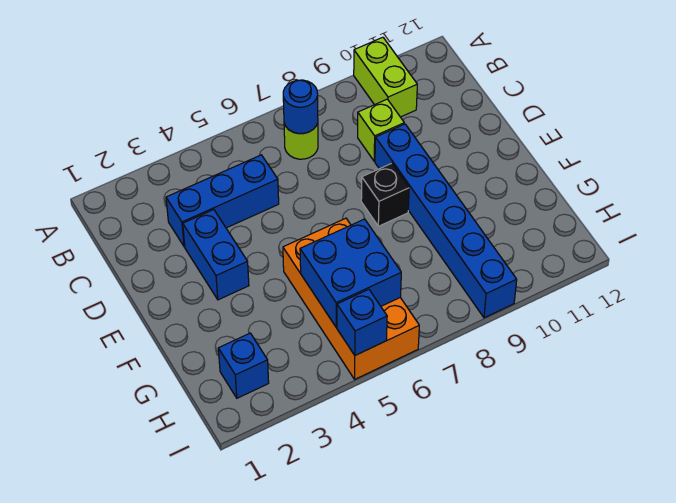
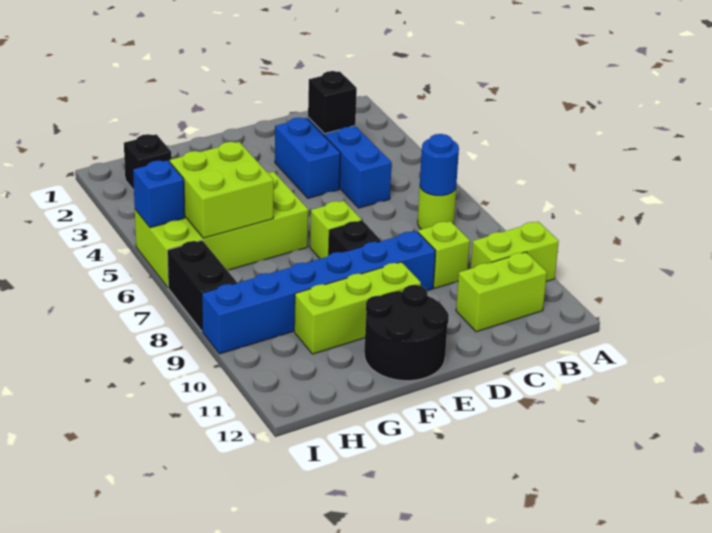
none -> lime 1x2 brick [456,252,547,332]
none -> black 1x1 brick [308,71,357,134]
blue 1x2 brick [183,210,249,300] -> blue 1x2 brick turned to [275,118,340,198]
none -> lime 1x1 brick [310,201,362,259]
none -> lime 1x3 brick [294,262,421,354]
none -> black 2x2 round brick [364,285,449,381]
orange 2x4 brick [283,218,419,379] -> lime 2x4 brick [135,172,308,287]
blue 2x2 brick [300,219,401,327] -> lime 2x2 brick [170,142,274,238]
blue 1x1 brick [218,333,269,398] -> black 1x1 brick [124,134,172,190]
none -> black 1x2 brick [167,240,237,331]

